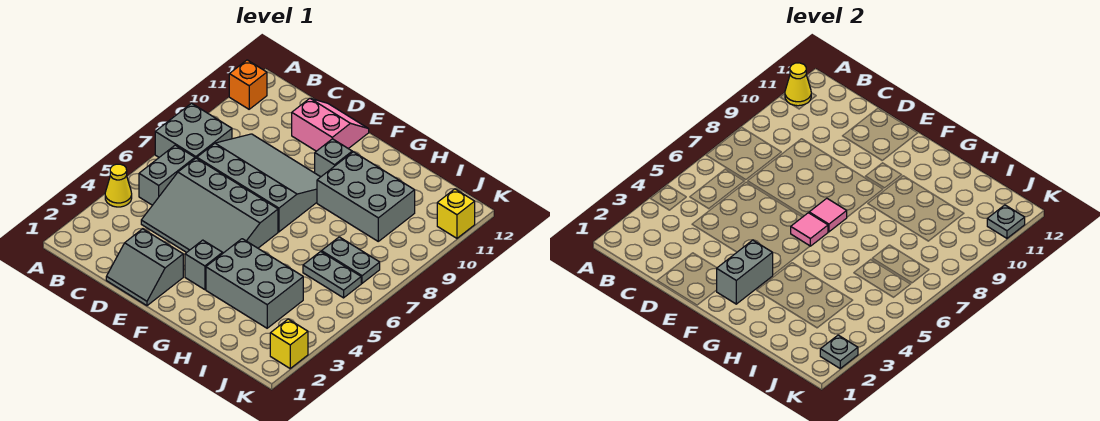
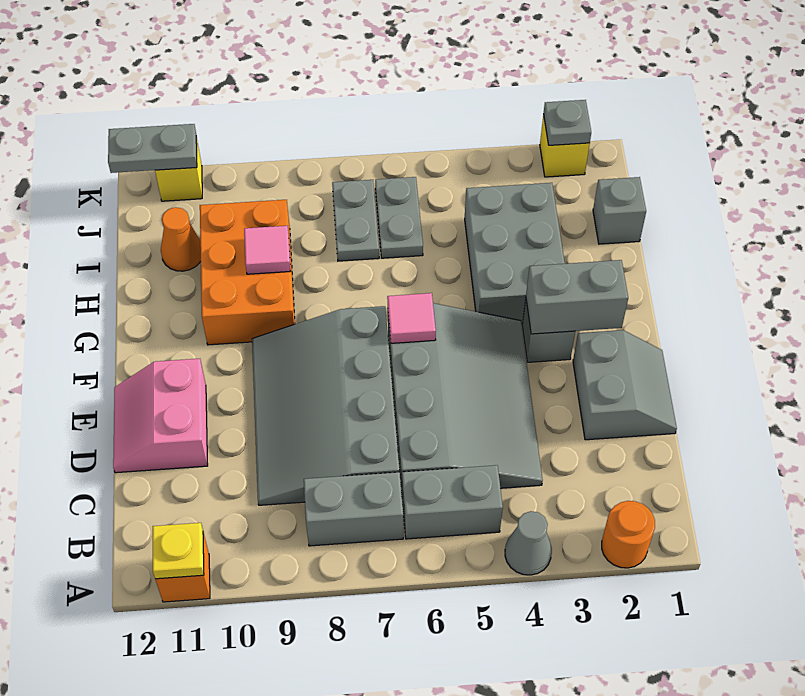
none -> orange 1x1 round brick [602,501,655,568]
yellow 1x1 cone [105,164,132,207] -> grey 1x1 cone [505,511,552,575]
grey 2x2 brick [155,103,232,158] -> grey 1x2 brick [304,472,403,546]
yellow 1x1 cone [785,63,811,106] -> yellow 1x1 plate [153,523,204,579]
pink 1x1 tile [809,198,847,232] -> pink 1x1 tile moved to [244,226,291,274]
grey 1x1 brick [315,139,352,177] -> grey 1x1 brick moved to [593,177,646,244]
grey 2x3 brick [317,152,415,241] -> orange 2x3 brick [200,200,295,345]
none -> orange 1x1 cone [161,207,201,271]
grey 1x1 plate [987,205,1025,238] -> grey 1x2 plate [108,124,197,173]

